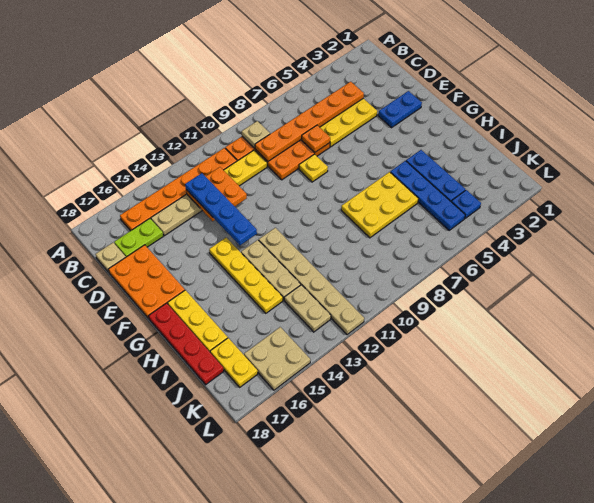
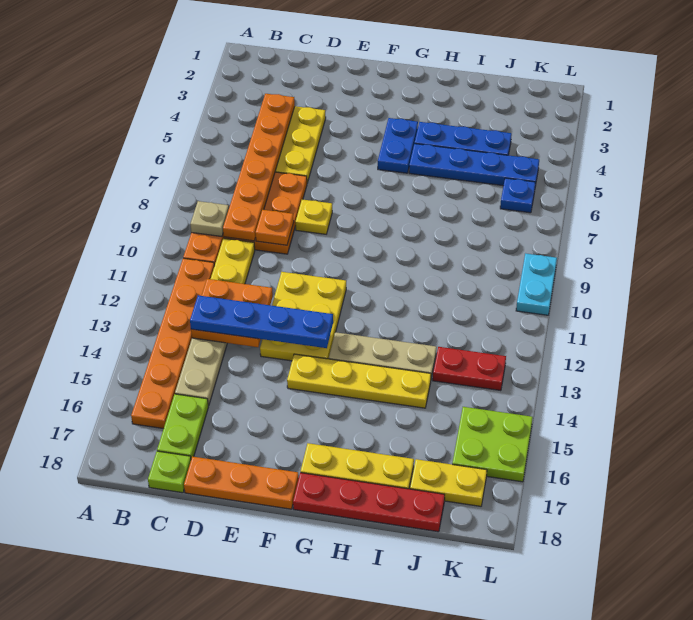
tan 1x1 plate [96,243,126,272] -> lime 1x1 plate [148,451,191,493]
orange 1x1 plate [302,125,330,152] -> orange 1x1 plate moved to [256,210,294,245]
orange 2x3 plate [108,245,185,319] -> orange 1x3 plate [184,457,299,509]
blue 1x2 plate [378,91,422,128] -> blue 1x2 plate moved to [378,118,418,173]
tan 1x6 plate [259,228,364,335] -> none
yellow 2x3 plate [341,172,418,238] -> yellow 2x3 plate moved to [260,272,346,361]
tan 1x2 plate [284,285,331,332] -> red 1x2 plate [433,347,506,391]
blue 1x1 plate [451,190,481,219] -> blue 1x1 plate moved to [500,178,536,213]
tan 2x2 plate [244,327,310,390] -> lime 2x2 plate [452,407,533,482]
none -> cyan 1x2 plate [516,253,557,315]

